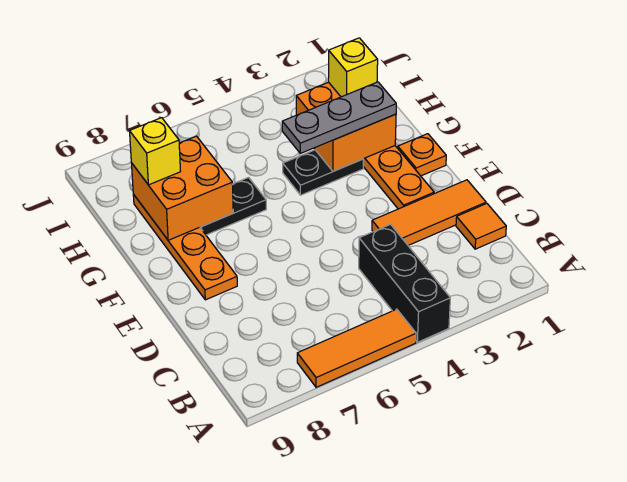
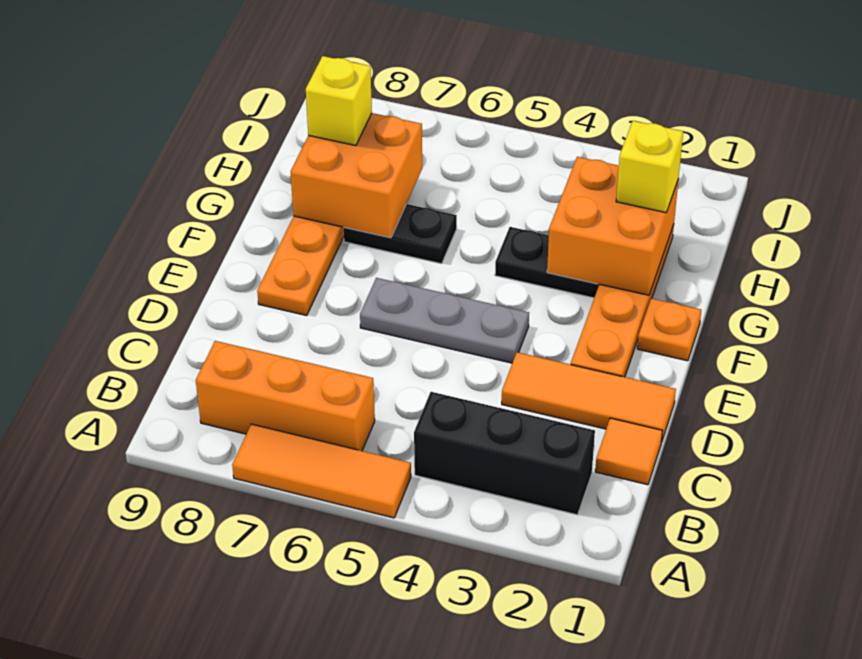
black 1x3 brick [359,224,450,342] -> black 1x3 brick turned to [414,392,595,515]
none -> orange 1x3 brick [196,341,375,451]
grey 1x3 plate [282,82,396,153] -> grey 1x3 plate moved to [360,278,529,363]

